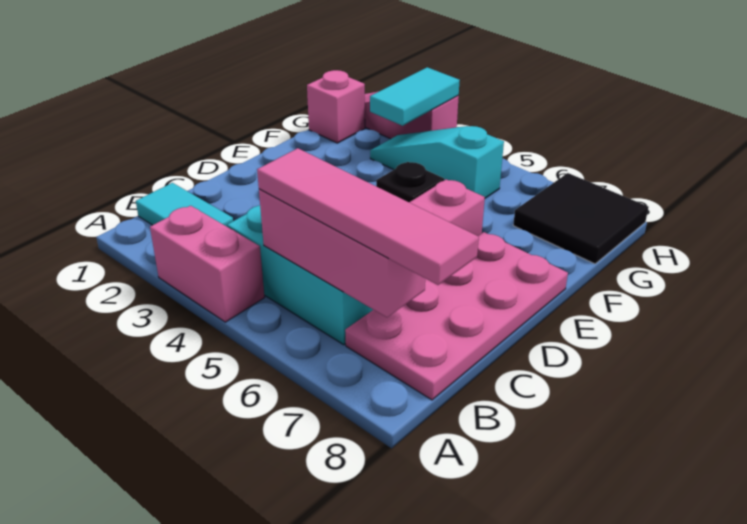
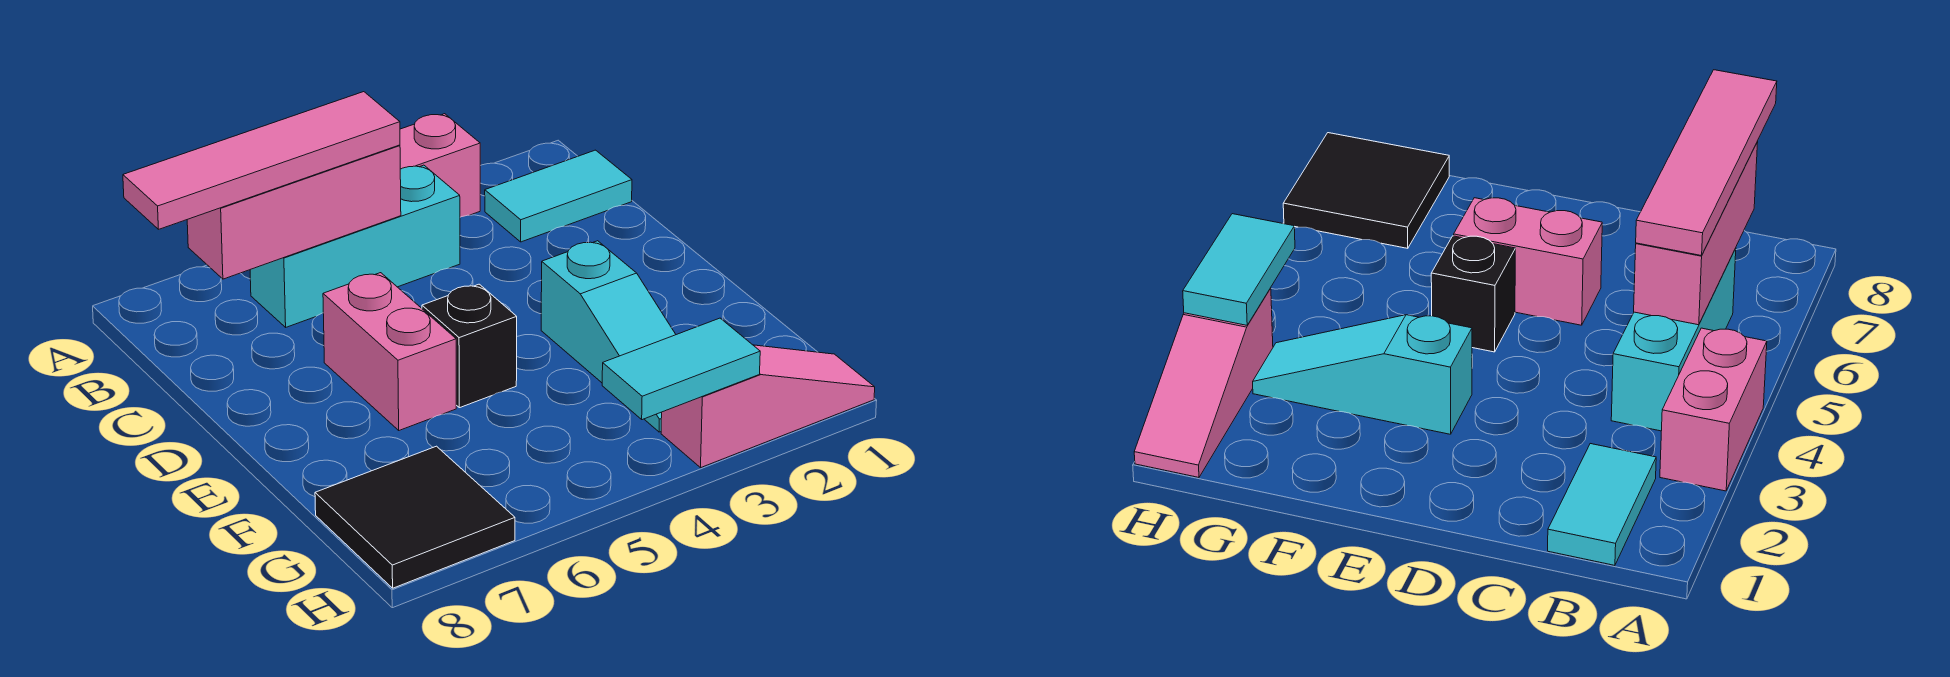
pink 2x4 plate [345,232,568,400] -> none
pink 1x1 brick [307,70,365,143] -> none
cyan 1x3 slope [370,126,504,198] -> cyan 1x3 slope turned to [541,241,676,432]
cyan 1x2 tile [370,67,460,126] -> cyan 1x2 tile turned to [602,318,760,420]

